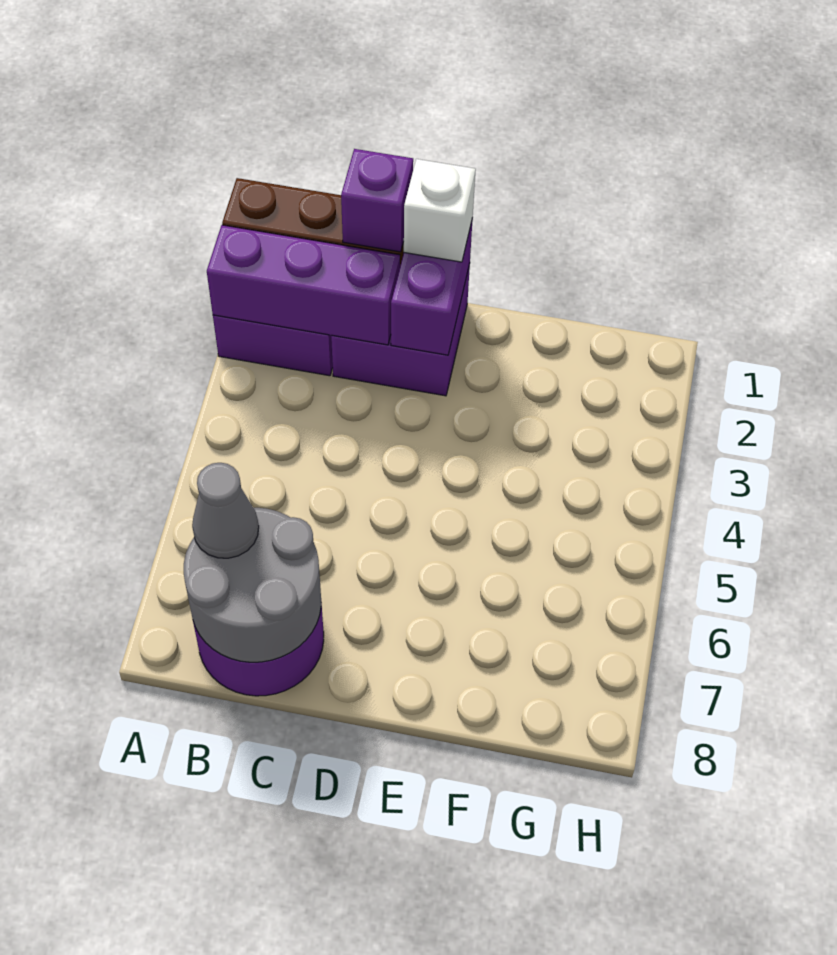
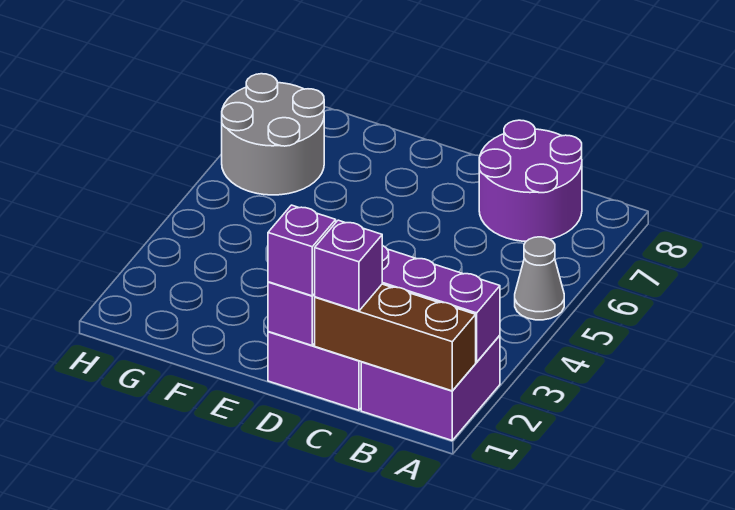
grey 2x2 round brick [184,508,321,662] -> grey 2x2 round brick moved to [222,74,324,195]
grey 1x1 cone [192,463,259,558] -> grey 1x1 cone moved to [515,237,564,320]
white 1x1 brick [404,159,476,262] -> purple 1x1 brick [268,205,336,296]

